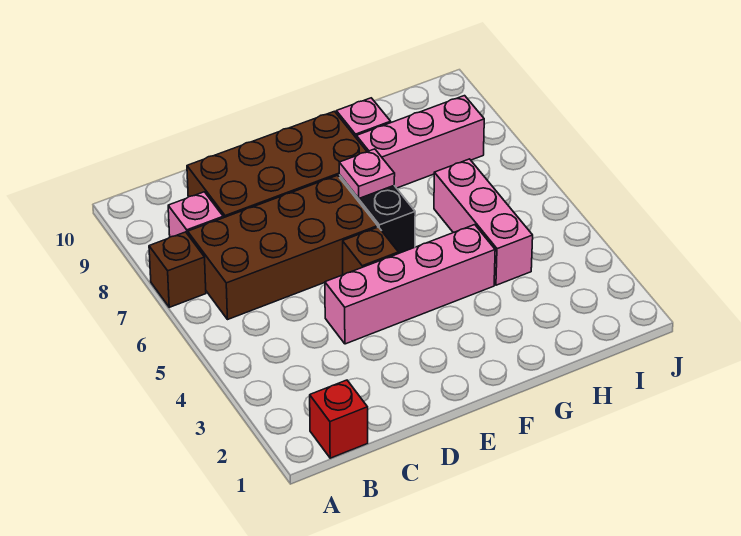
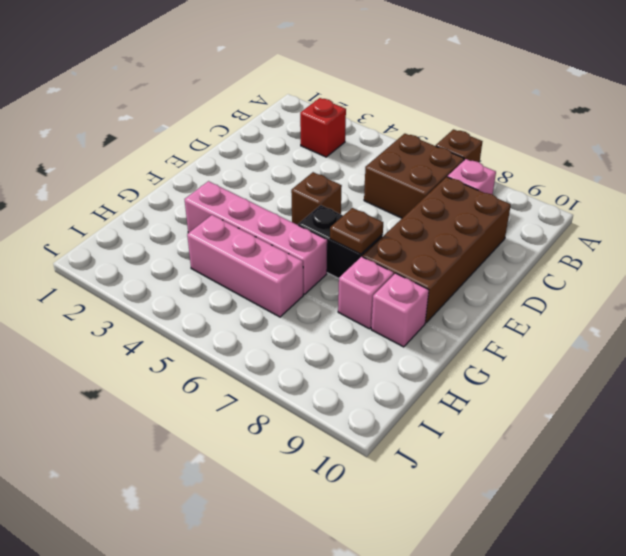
red 1x1 brick [310,380,368,458] -> red 1x1 brick moved to [300,98,346,157]
brown 2x4 brick [188,175,378,319] -> brown 2x2 brick [364,134,464,218]
pink 1x4 brick [325,225,495,344] -> pink 1x4 brick turned to [185,181,327,294]
pink 1x1 plate [339,149,395,198] -> brown 1x1 plate [330,208,383,254]
pink 1x3 brick [356,96,484,188] -> pink 1x1 brick [338,257,394,329]

